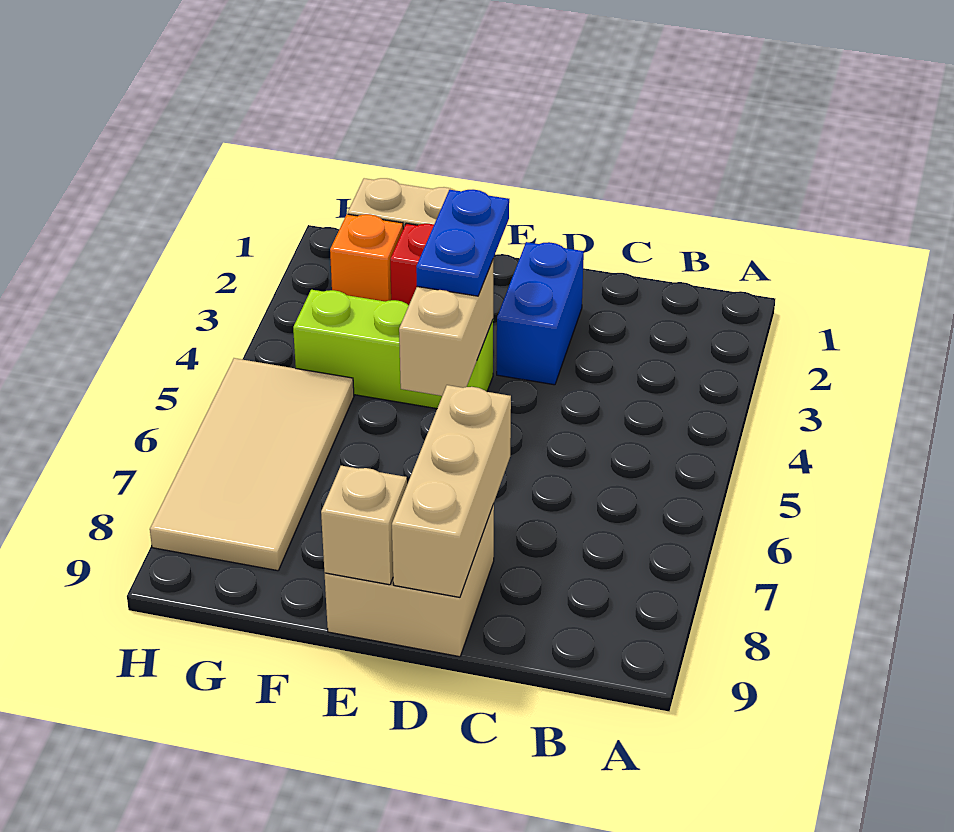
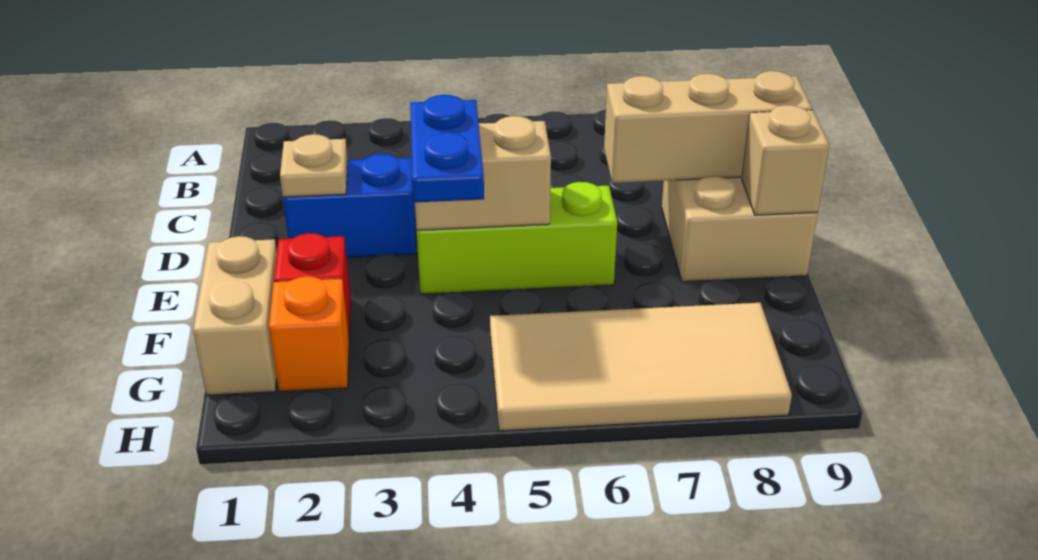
none -> tan 1x1 plate [280,134,348,197]
blue 1x2 plate [416,190,509,296] -> blue 1x2 plate turned to [410,95,484,202]
lime 1x3 brick [293,290,493,409] -> lime 1x3 brick turned to [417,182,617,294]

